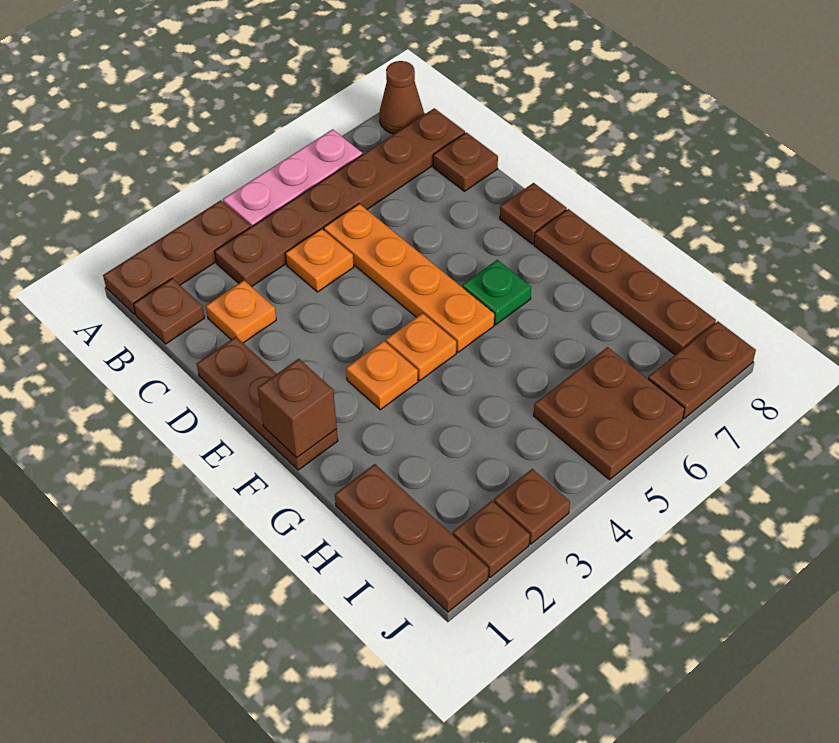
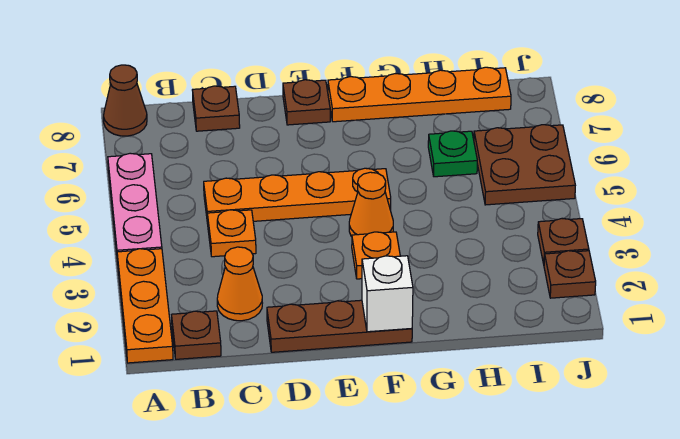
brown 1x3 plate [103,200,250,315] -> orange 1x3 plate [117,249,173,363]
brown 1x6 plate [215,108,465,287] -> none
orange 1x1 plate [206,281,276,343] -> orange 1x1 cone [217,247,262,321]
brown 1x1 brick [258,359,337,458] -> white 1x1 brick [362,256,413,332]
orange 1x1 plate [386,313,456,381] -> orange 1x1 cone [349,172,393,237]
green 1x1 plate [462,260,531,325] -> green 1x1 plate moved to [428,131,477,177]
brown 1x4 plate [534,209,716,355] -> orange 1x4 plate [328,67,511,122]
brown 1x3 plate [335,464,488,612] -> none
brown 1x2 plate [648,321,756,419] -> none

